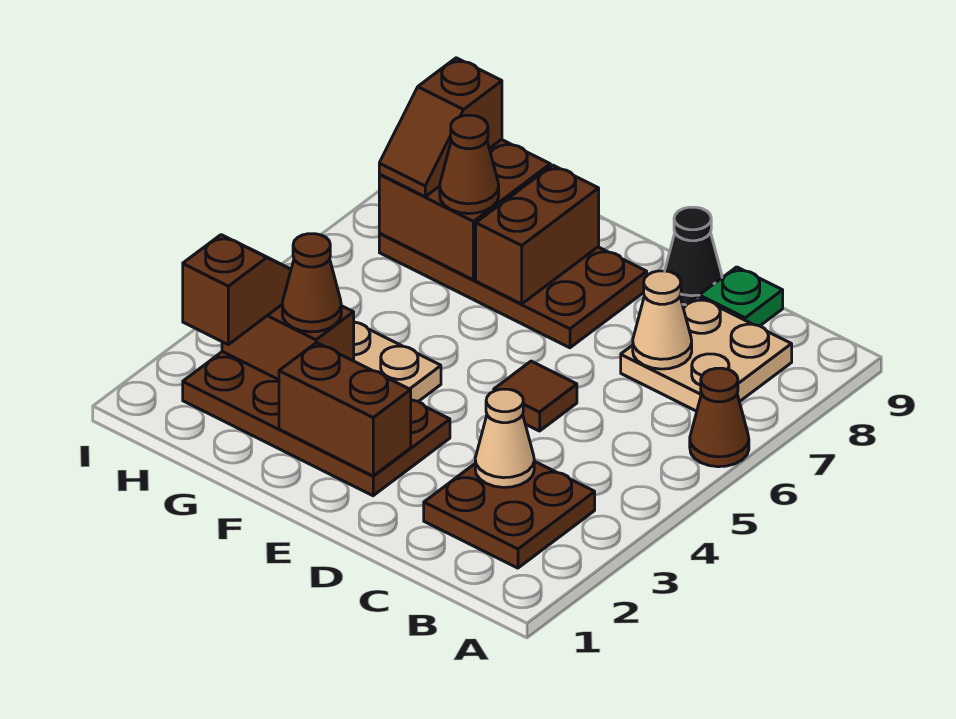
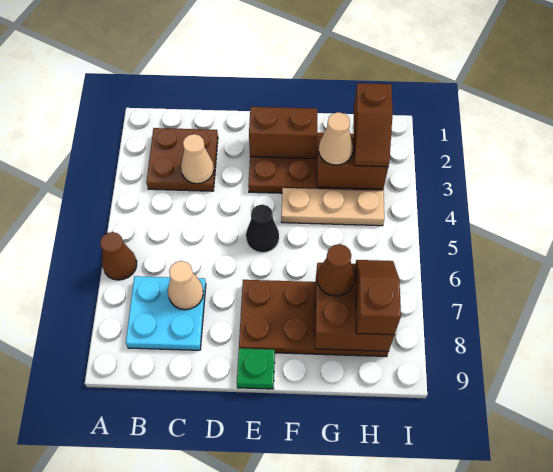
tan 2x2 plate [621,297,792,411] -> cyan 2x2 plate [126,276,206,350]
green 1x1 plate [699,267,783,326] -> green 1x1 plate moved to [237,348,275,389]
brown 1x1 tile [494,361,577,431] -> none
black 1x1 cone [665,207,722,305] -> black 1x1 cone moved to [246,204,279,253]
brown 1x2 brick [476,165,599,304] -> none
brown 1x1 cone [282,234,341,332] -> tan 1x1 cone [319,112,353,165]

